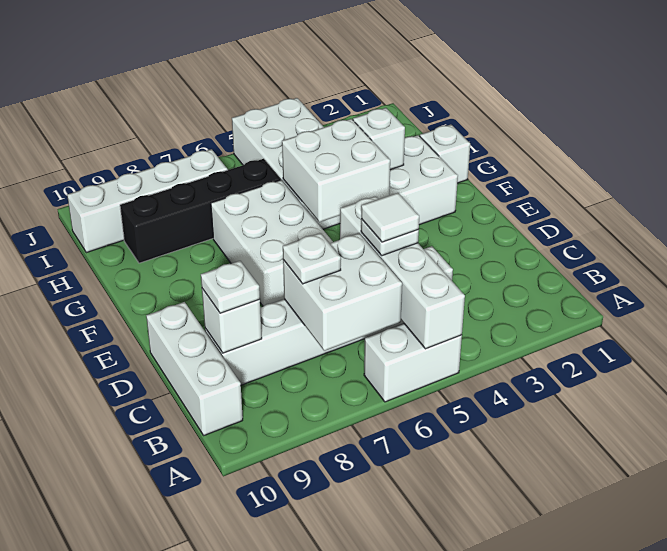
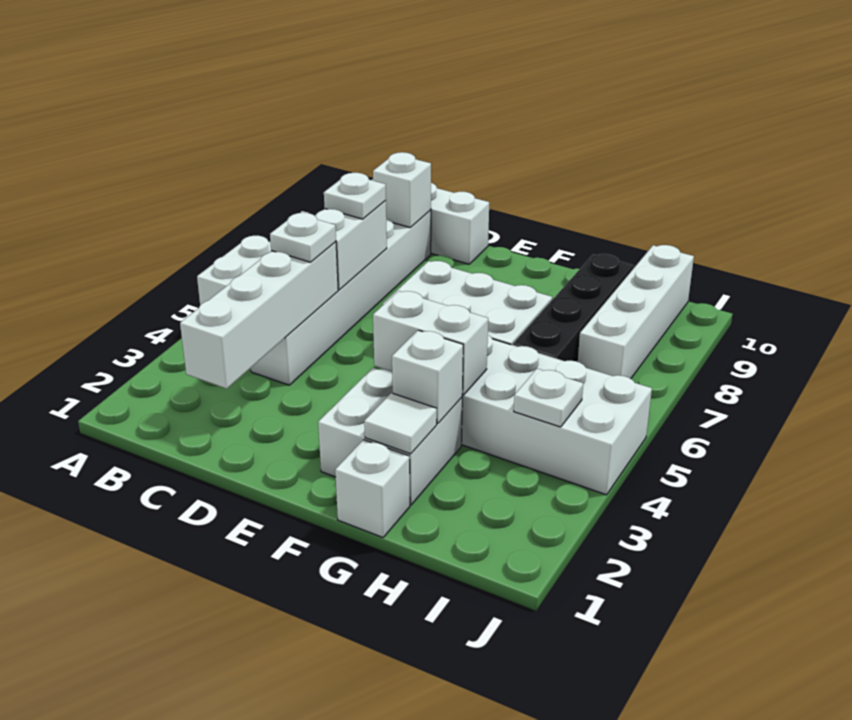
white 1x4 brick [340,196,465,349] -> white 1x4 brick turned to [180,242,338,389]
white 2x2 brick [283,233,402,351] -> white 1x2 brick [316,201,387,290]
white 1x1 tile [361,193,419,242] -> white 1x1 tile moved to [364,393,437,454]
white 1x1 plate [201,261,260,313] -> white 1x1 plate moved to [514,369,583,427]
white 2x2 brick [282,119,390,222] -> white 1x2 brick [373,291,488,395]

